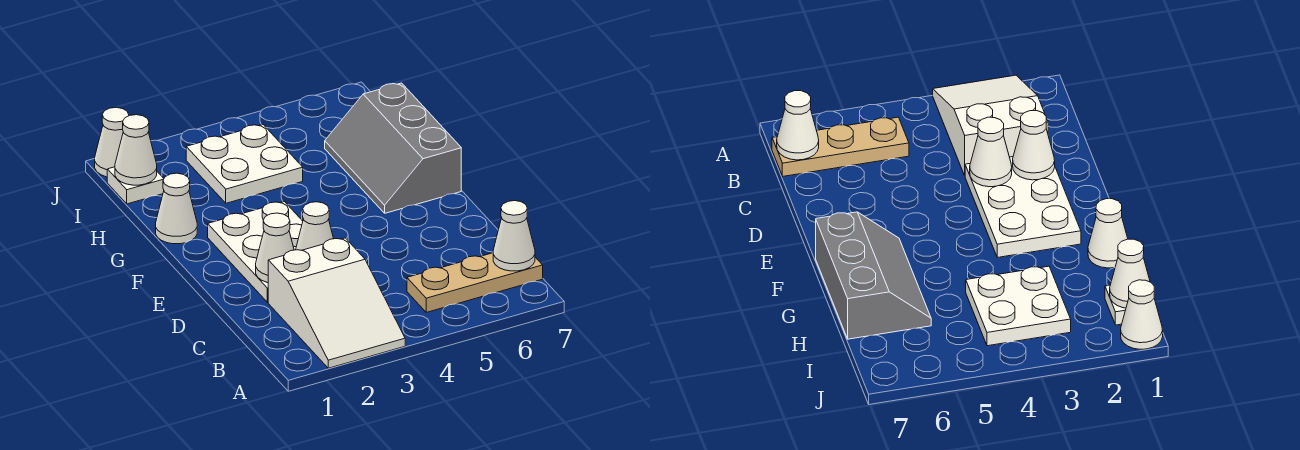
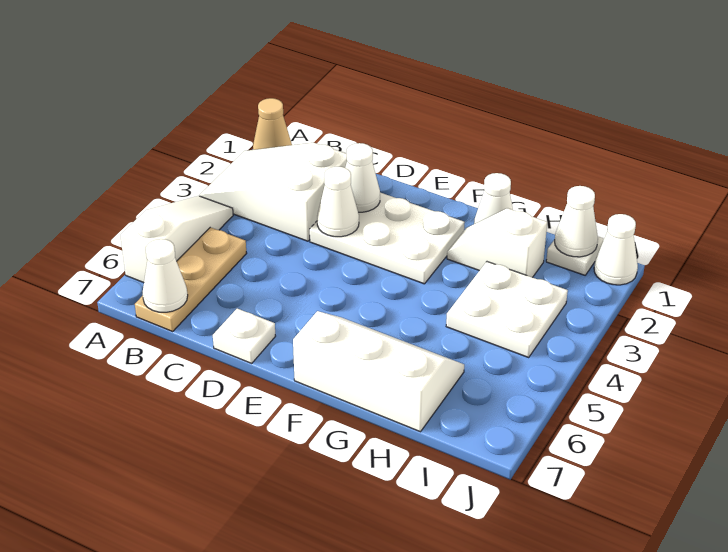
none -> tan 1x1 cone [253,98,292,150]
none -> white 1x3 slope [120,196,233,283]
none -> white 1x1 plate [213,309,275,363]
grey 2x3 slope [325,83,461,213] -> white 2x3 slope [293,311,464,432]
none -> white 1x2 slope [447,208,547,277]

